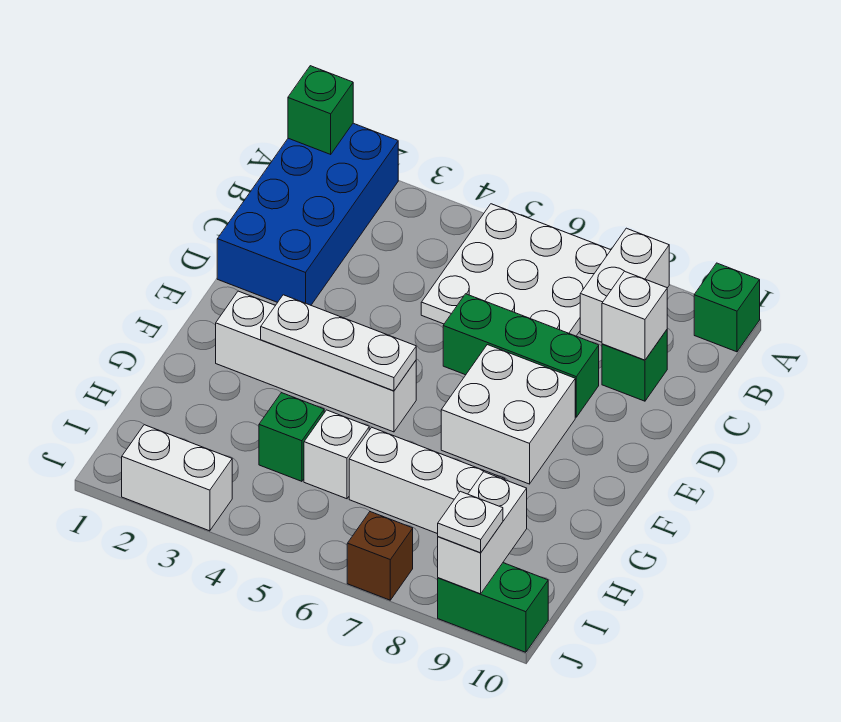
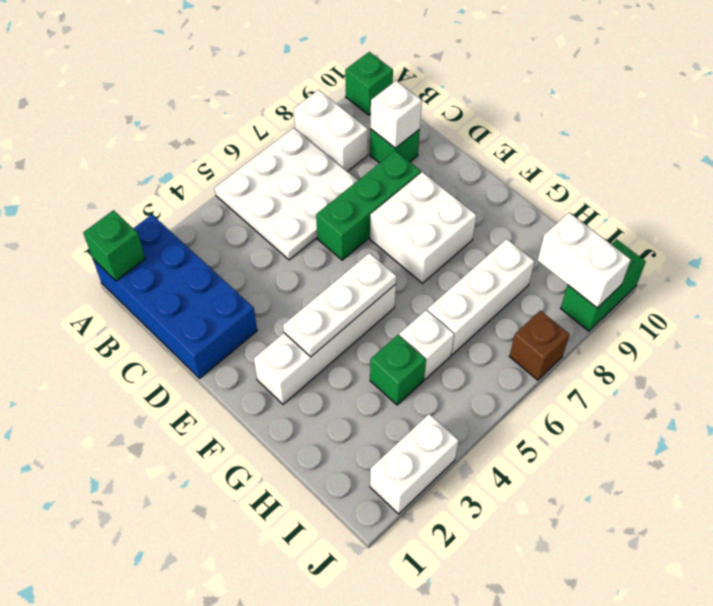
white 1x1 plate [438,491,503,553] -> none

